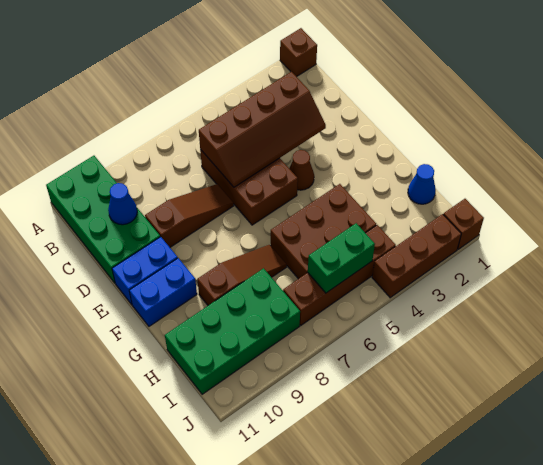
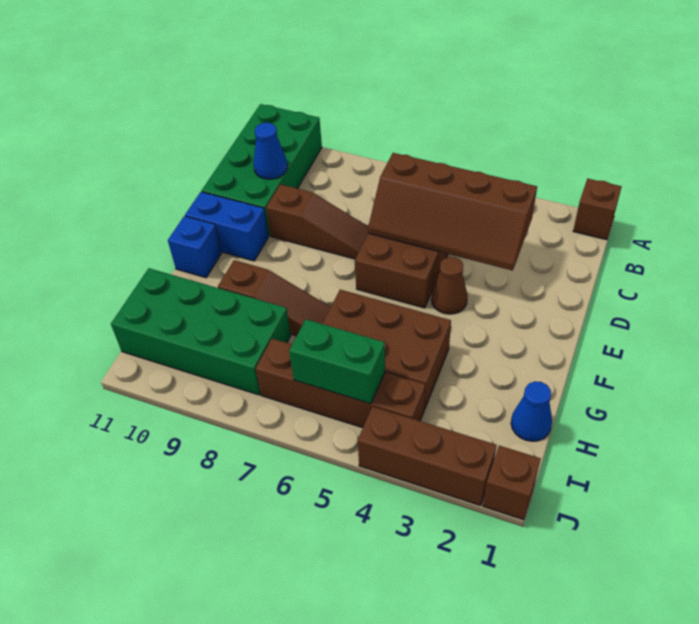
blue 1x2 brick [129,258,197,326] -> blue 1x1 brick [168,216,222,278]

